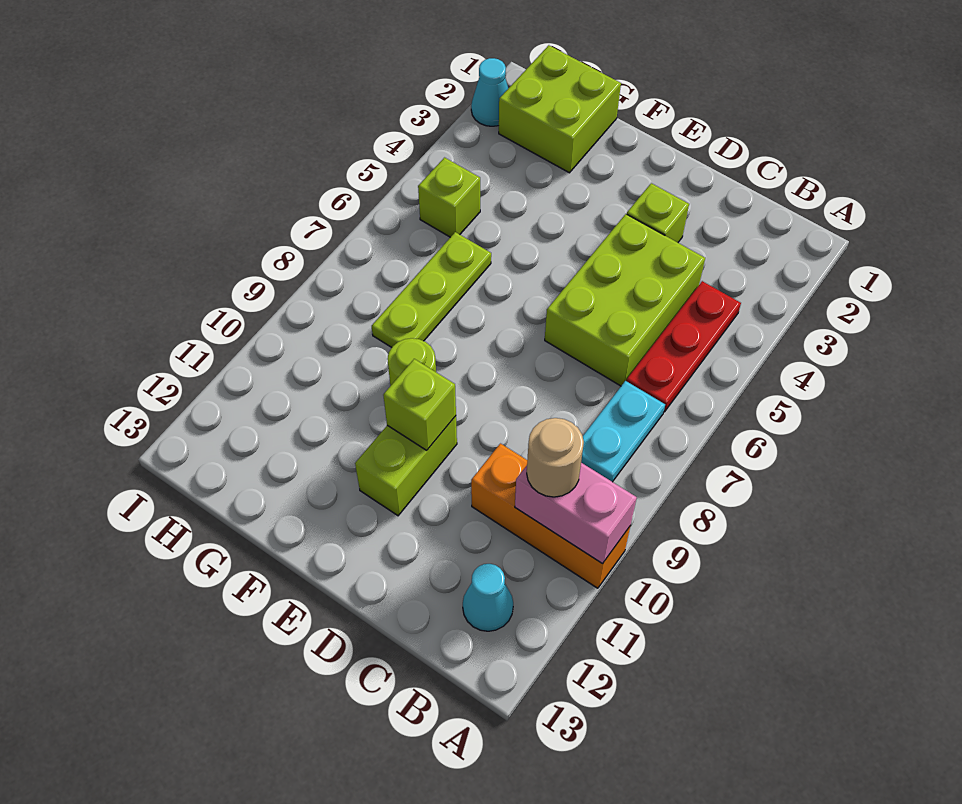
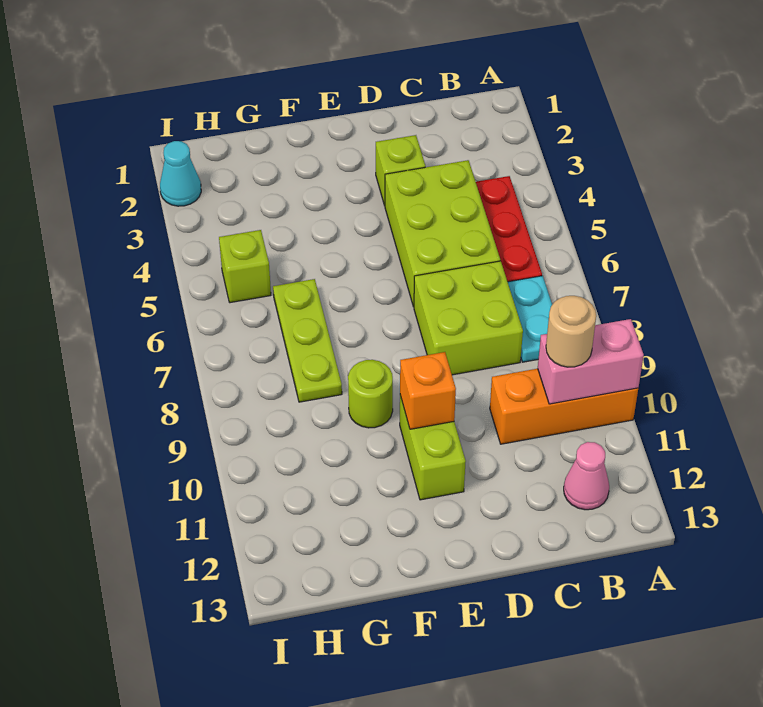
cyan 1x1 cone [463,564,513,631] -> pink 1x1 cone [564,442,609,510]
lime 1x1 brick [383,359,456,450] -> orange 1x1 brick [400,352,456,429]
lime 2x2 brick [499,45,621,173] -> lime 2x2 brick moved to [414,261,523,375]

